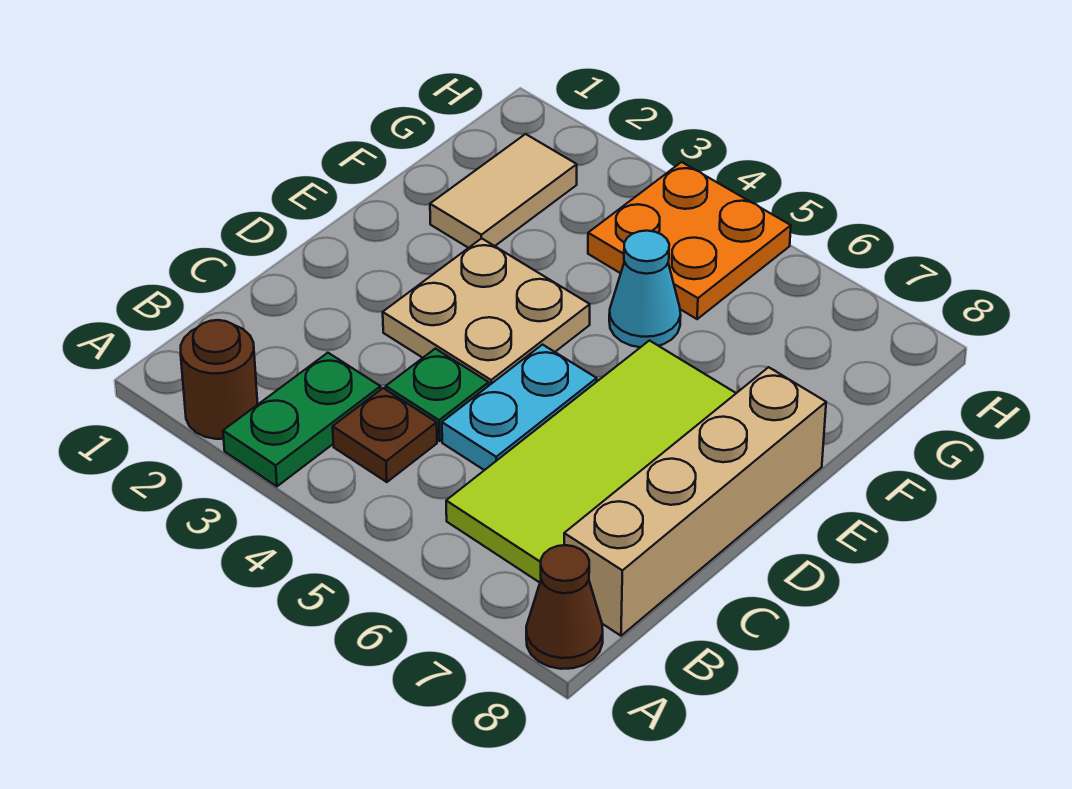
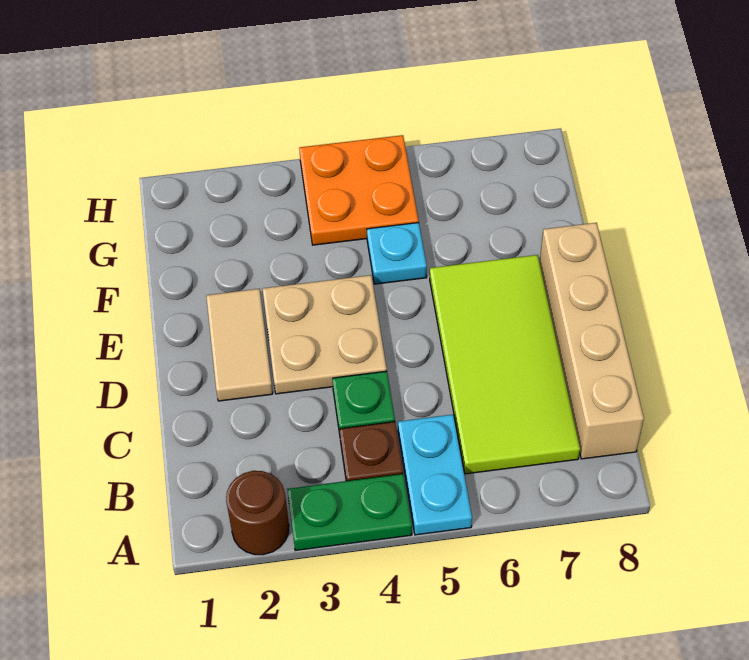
green 1x2 plate [223,353,381,486] -> green 1x2 plate turned to [287,474,412,550]
brown 1x1 cone [526,545,603,669] -> none
cyan 1x2 plate [442,345,597,470] -> cyan 1x2 plate moved to [398,415,472,535]
tan 1x2 tile [430,134,577,248] -> tan 1x2 tile moved to [206,289,273,401]
cyan 1x1 cone [609,231,681,347] -> cyan 1x1 plate [367,223,427,284]

